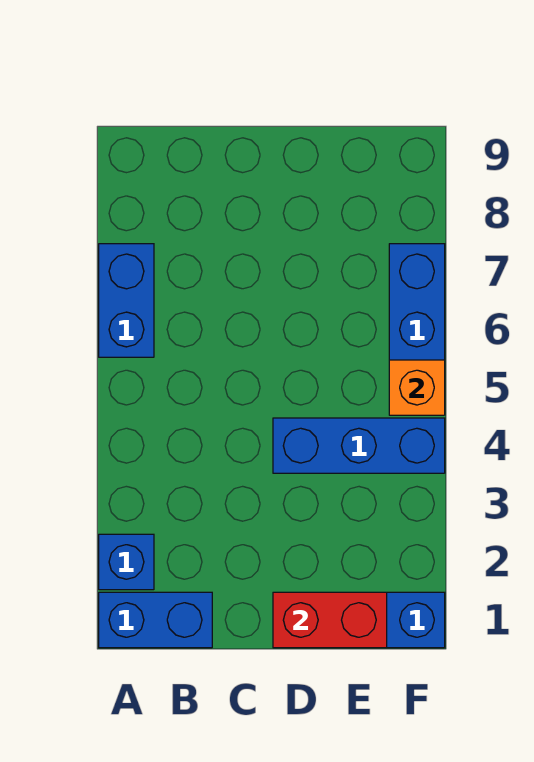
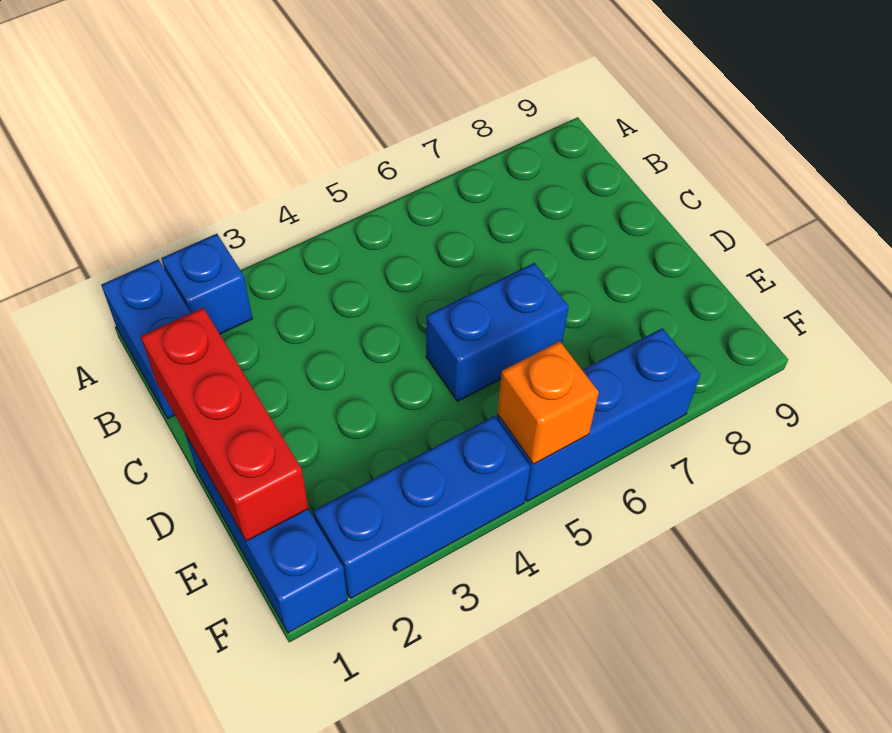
blue 1x2 brick [99,244,154,357] -> blue 1x2 brick moved to [426,263,569,401]
red 1x2 brick [273,592,387,648] -> red 1x3 brick [141,308,308,541]
blue 1x3 brick [273,418,445,473] -> blue 1x3 brick turned to [313,416,530,599]

